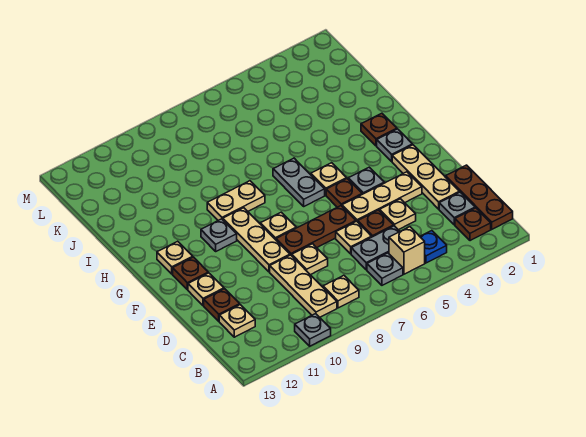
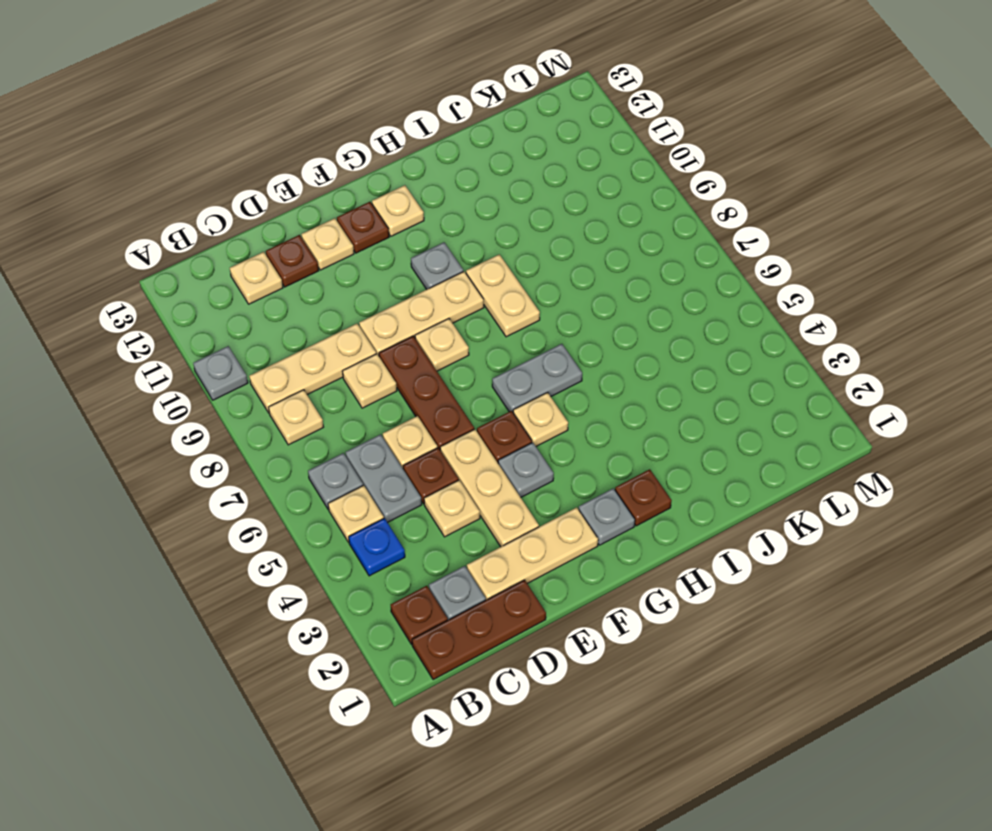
tan 1x1 brick [389,227,425,274] -> tan 1x1 plate [328,485,384,542]

